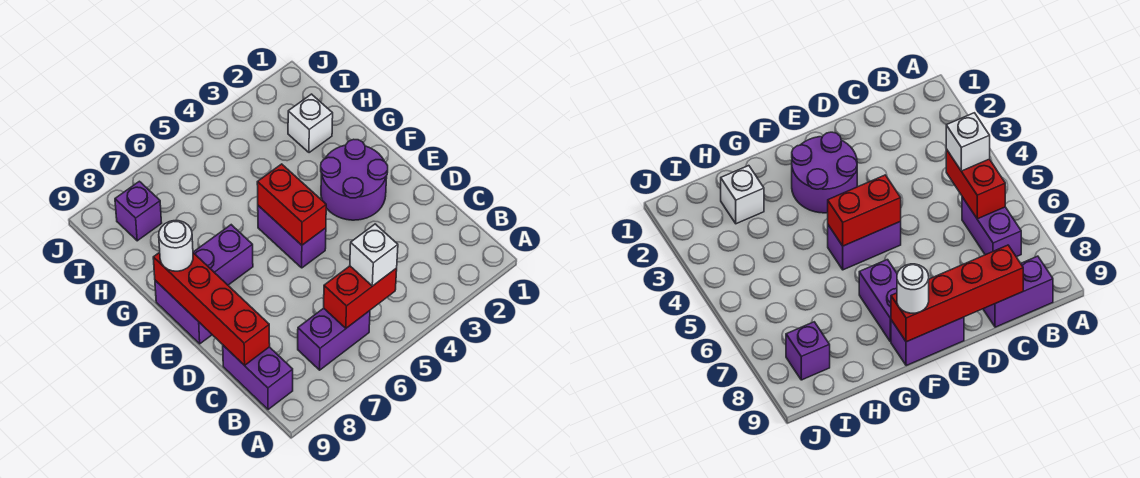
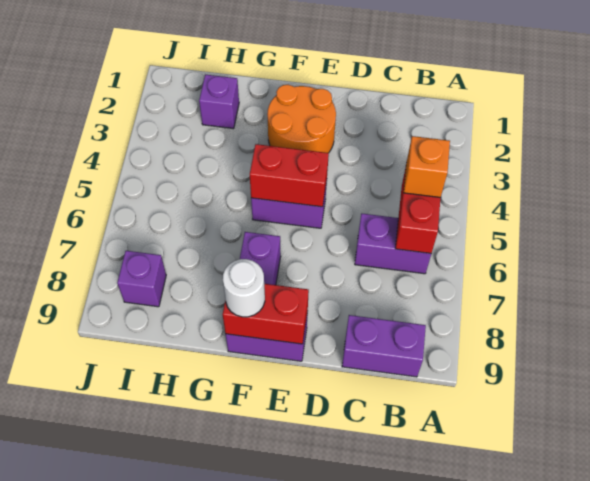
white 1x1 brick [350,224,398,286] -> orange 1x1 brick [404,136,450,198]
purple 1x2 brick [298,308,370,370] -> purple 1x2 brick turned to [355,214,431,274]
red 1x4 brick [153,252,270,366] -> red 1x2 brick [223,284,309,344]
purple 2x2 round brick [321,139,388,220] -> orange 2x2 round brick [267,85,336,153]
white 1x1 brick [288,94,333,153] -> purple 1x1 brick [199,75,239,129]

